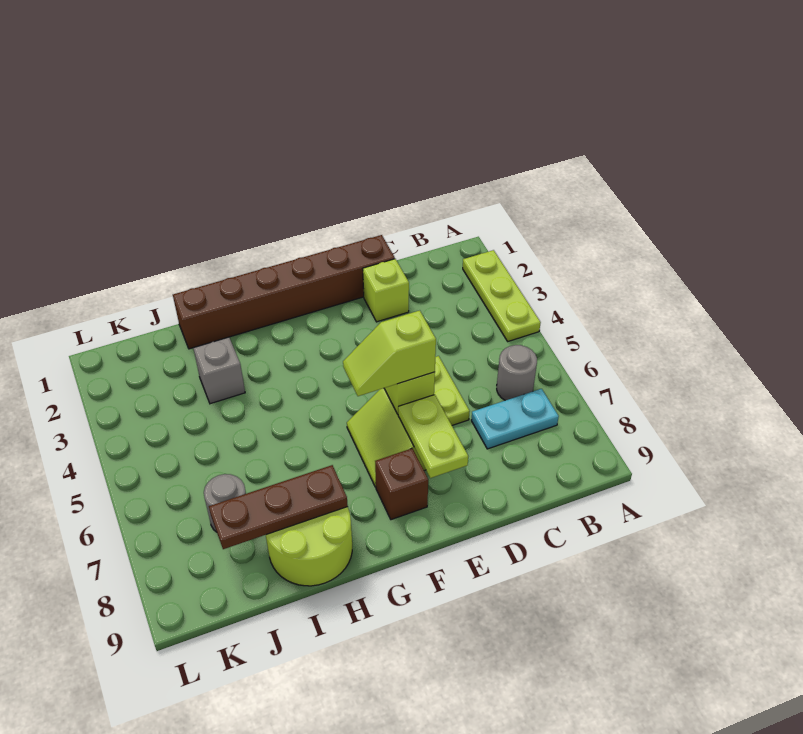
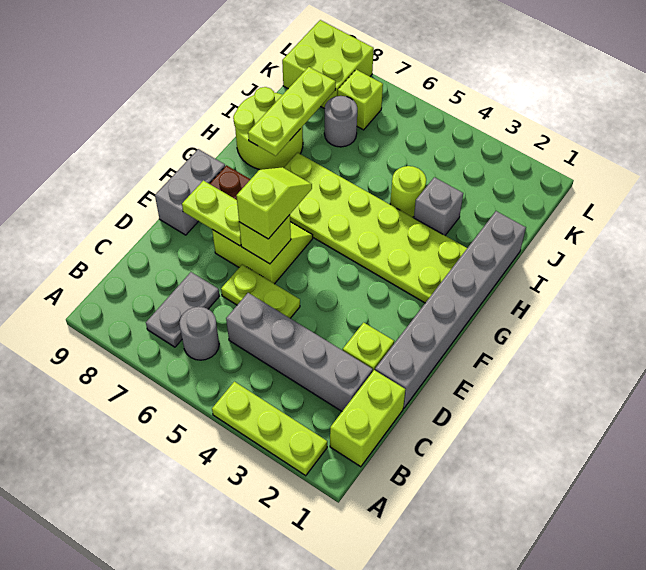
none -> lime 1x2 brick [330,370,405,467]
cyan 1x2 plate [471,389,559,449] -> grey 1x2 plate [146,272,219,347]
none -> grey 1x4 brick [226,293,373,411]
brown 1x6 brick [173,235,395,349] -> grey 1x6 brick [375,211,526,408]
none -> grey 1x2 brick [155,149,225,235]
none -> lime 2x6 plate [284,153,467,303]
brown 1x3 plate [209,465,348,549] -> lime 1x3 plate [248,67,336,156]
none -> lime 1x1 round brick [390,166,426,217]
none -> lime 1x1 brick [338,70,383,130]
none -> lime 2x2 brick [282,20,374,109]

